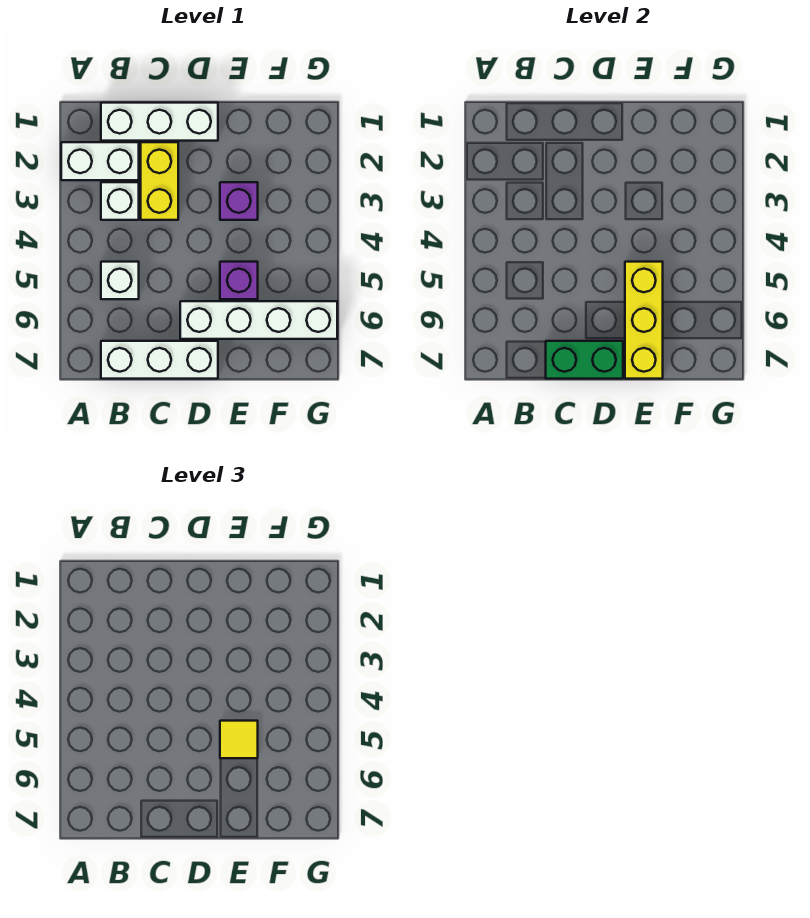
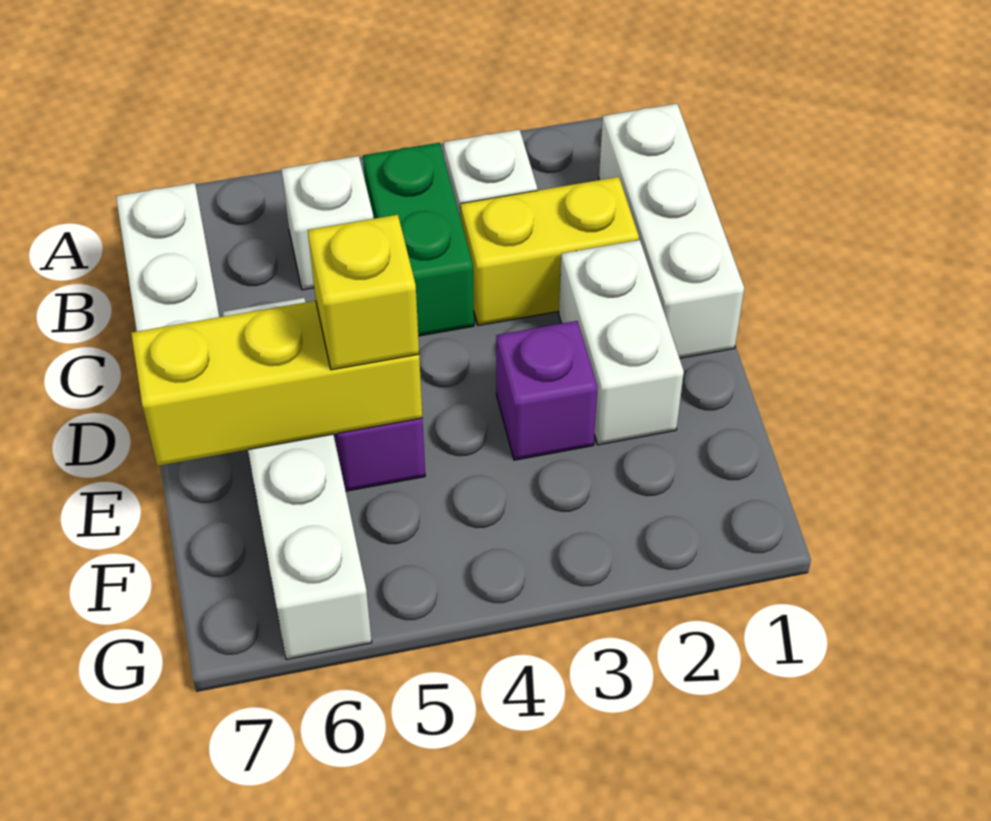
white 1x2 brick [61,142,139,180] -> white 1x2 brick moved to [559,240,684,445]
green 1x2 brick [546,341,623,379] -> green 1x2 brick moved to [363,143,474,336]
yellow 1x1 tile [220,721,258,758] -> yellow 1x1 brick [308,215,419,370]

